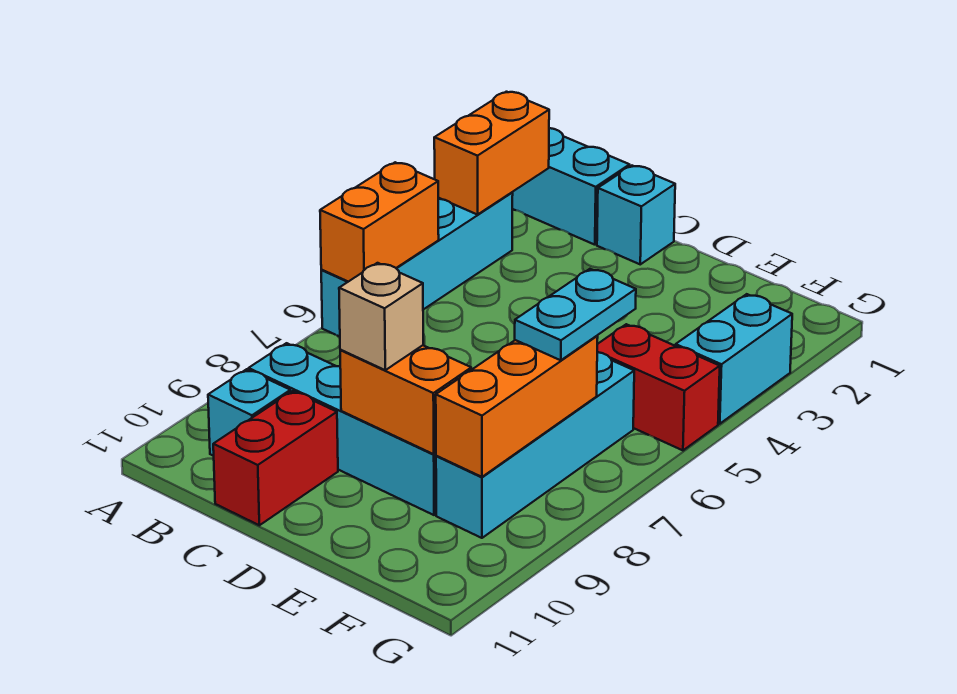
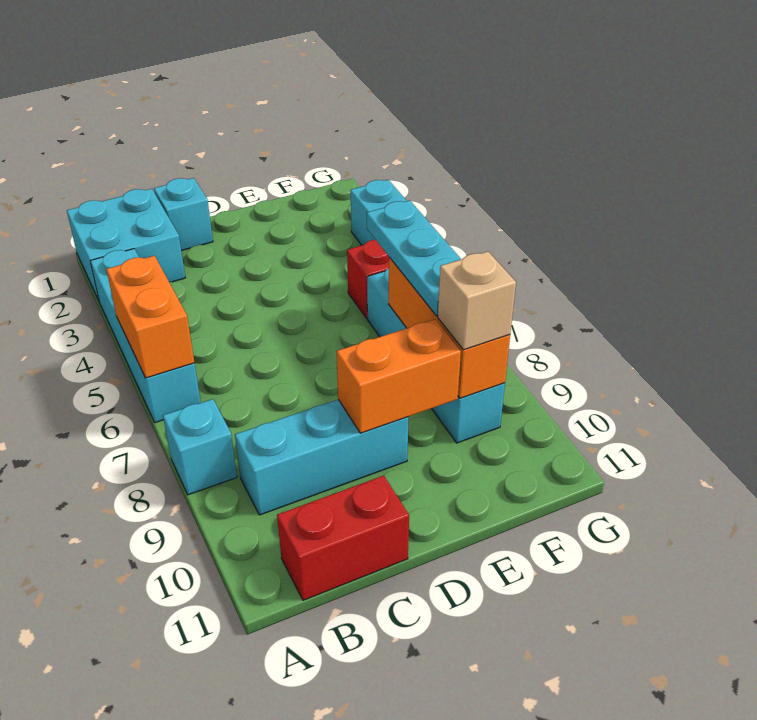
cyan 1x2 brick [512,128,630,245] -> cyan 2x2 brick [67,189,185,301]
orange 1x2 brick [434,92,549,215] -> none
cyan 1x4 brick [249,343,436,515] -> cyan 1x3 brick [235,399,408,515]
cyan 1x1 brick [208,369,290,456] -> cyan 1x1 brick moved to [163,399,237,495]
red 1x2 brick [213,391,338,525] -> red 1x2 brick turned to [277,476,409,600]
tan 1x1 brick [339,263,423,370] -> tan 1x1 brick moved to [438,251,516,350]
cyan 1x2 plate [515,269,636,360] -> cyan 1x3 plate [367,200,461,316]

